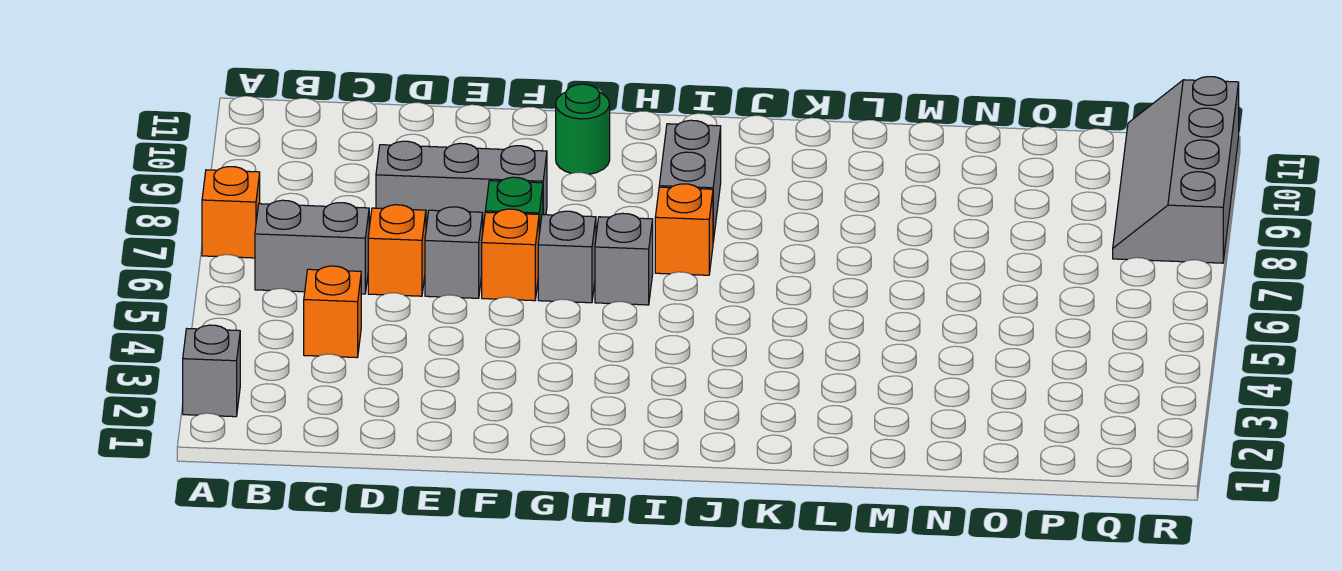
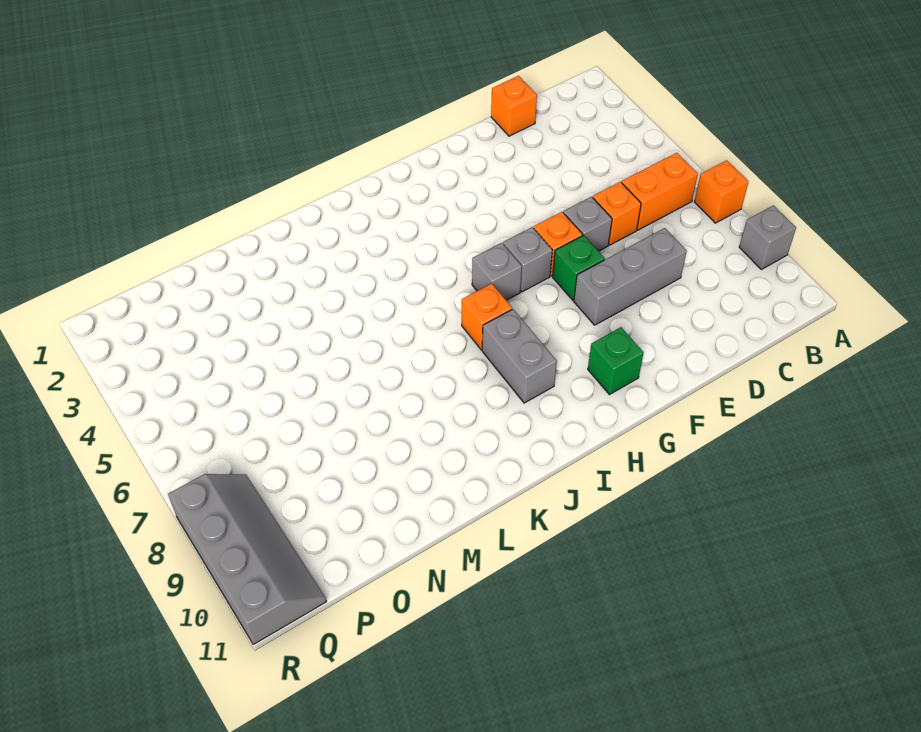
grey 1x1 brick [183,325,240,417] -> grey 1x1 brick moved to [739,205,796,269]
grey 1x2 brick [255,200,369,294] -> orange 1x2 brick [622,153,698,230]
orange 1x1 brick [304,266,361,358] -> orange 1x1 brick moved to [491,76,537,136]
green 1x1 round brick [556,84,610,174] -> green 1x1 brick [588,327,644,395]

